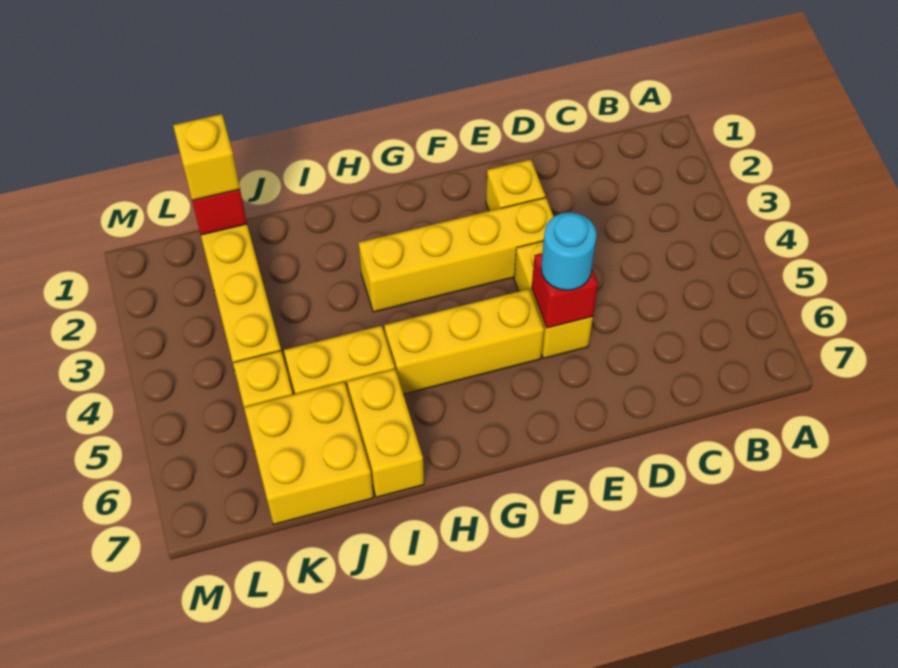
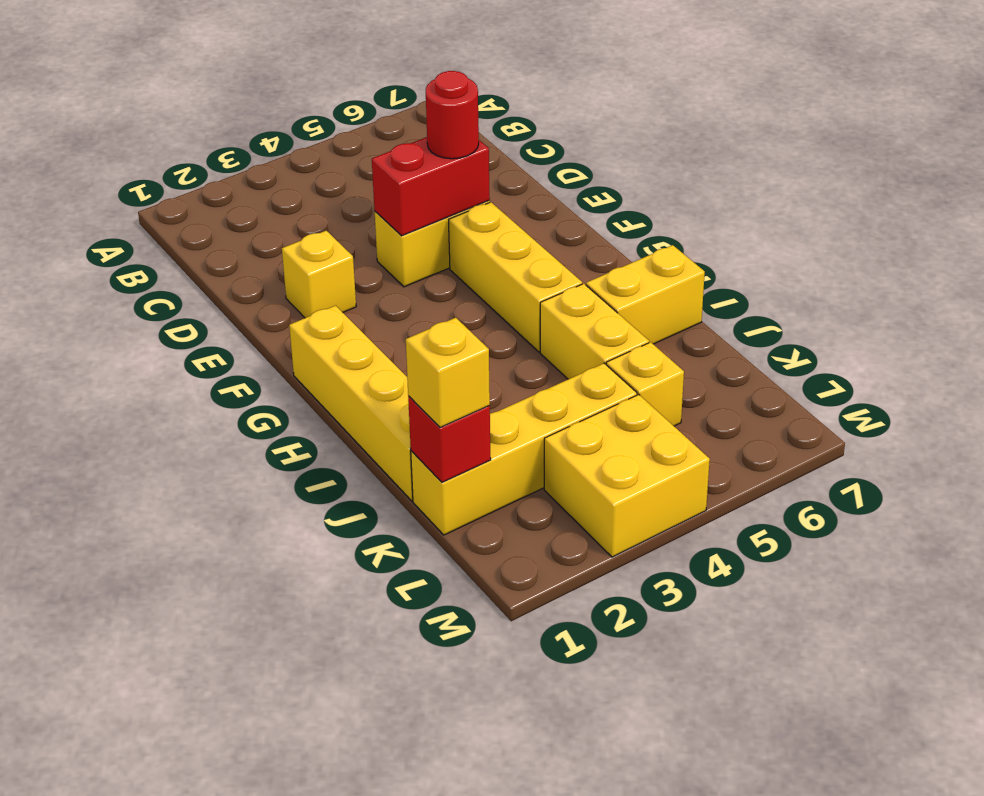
yellow 1x4 brick [359,197,554,312] -> yellow 1x4 brick moved to [289,306,413,501]
red 1x1 brick [532,253,598,328] -> red 1x2 brick [372,137,490,236]
cyan 1x1 round brick [541,212,597,290] -> red 1x1 round brick [426,71,479,159]
yellow 2x2 brick [244,382,373,524] -> yellow 2x2 brick moved to [544,395,710,557]

